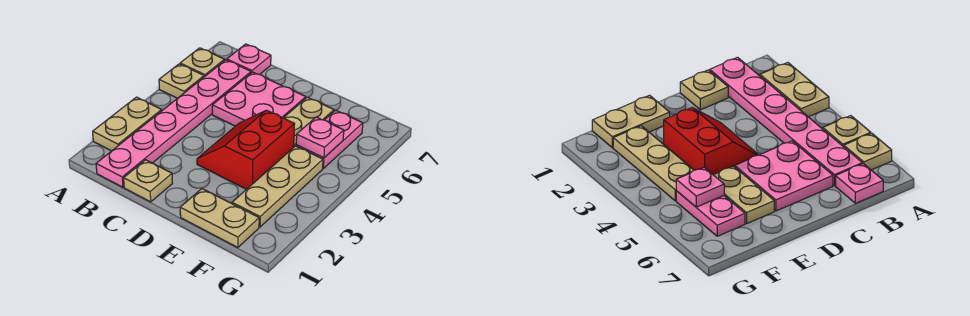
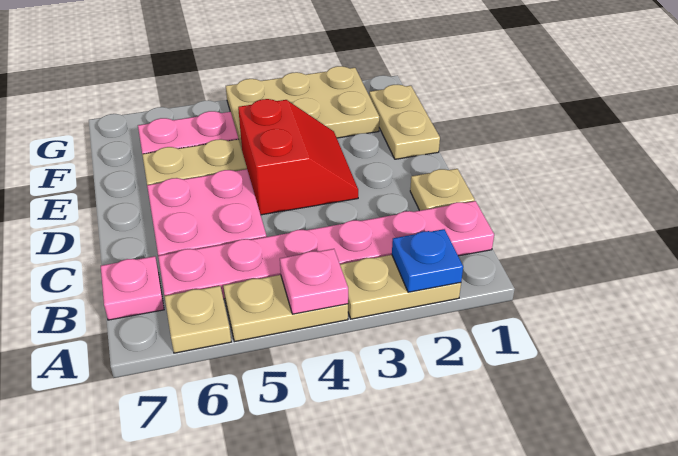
none -> blue 1x1 plate [392,229,463,292]
tan 1x1 plate [159,64,204,98] -> tan 1x2 plate [223,275,348,342]
red 2x2 slope [197,110,295,189] -> red 2x2 slope turned to [238,99,358,215]
tan 1x3 plate [232,146,323,227] -> tan 2x3 plate [226,66,379,148]
pink 1x1 plate [296,117,344,158] -> pink 1x1 plate moved to [280,249,348,314]

